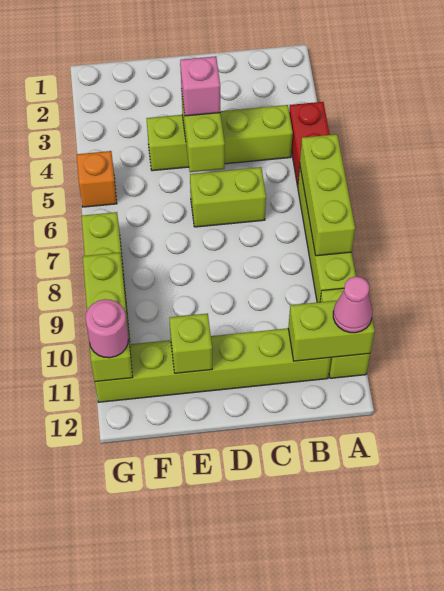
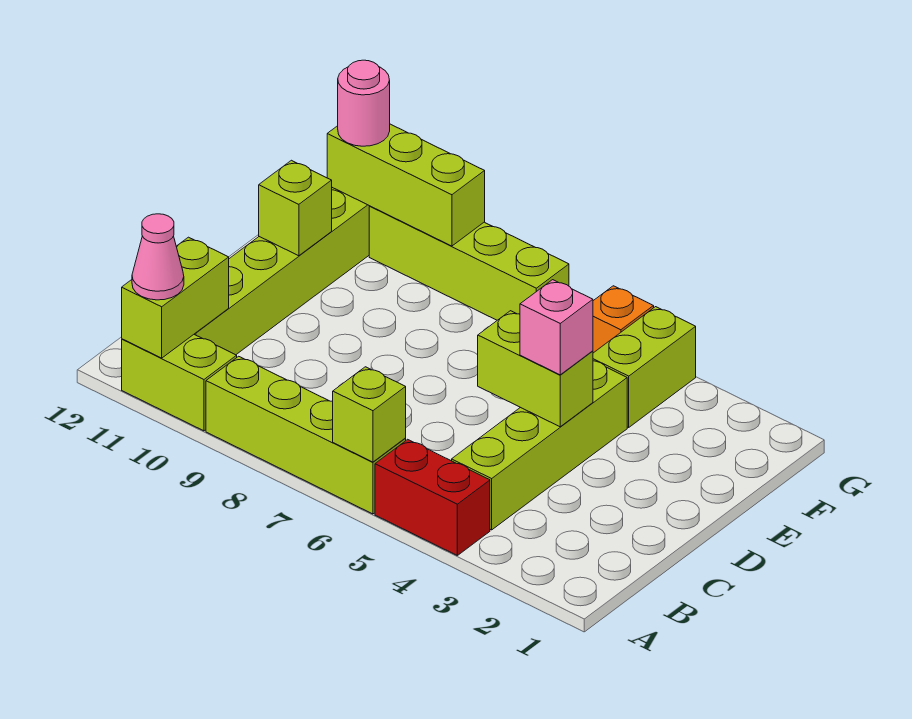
lime 1x3 brick [300,134,355,256] -> lime 1x1 brick [333,367,406,462]
lime 1x2 brick [190,167,266,227] -> lime 1x2 brick moved to [593,307,696,427]

